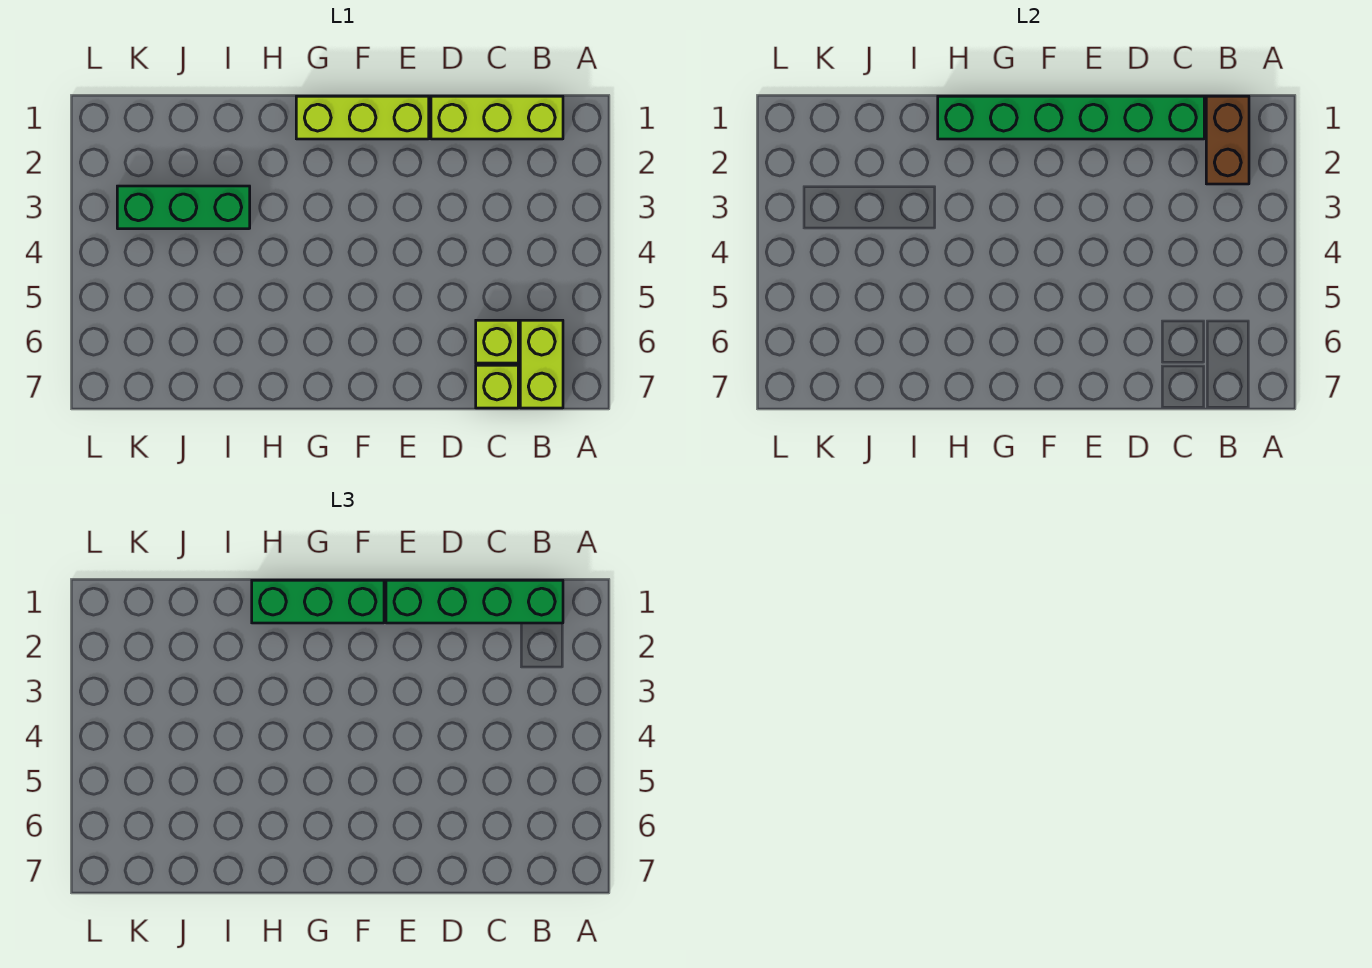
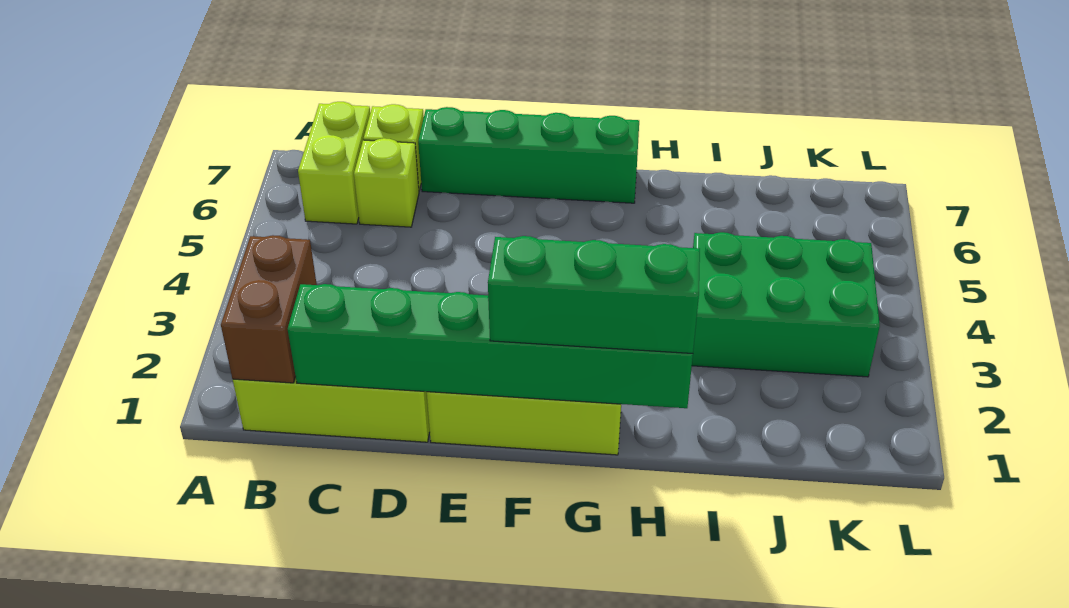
green 1x4 brick [386,580,563,623] -> green 1x4 brick moved to [418,107,639,203]
green 1x3 brick [117,186,250,229] -> green 2x3 brick [692,232,880,377]

